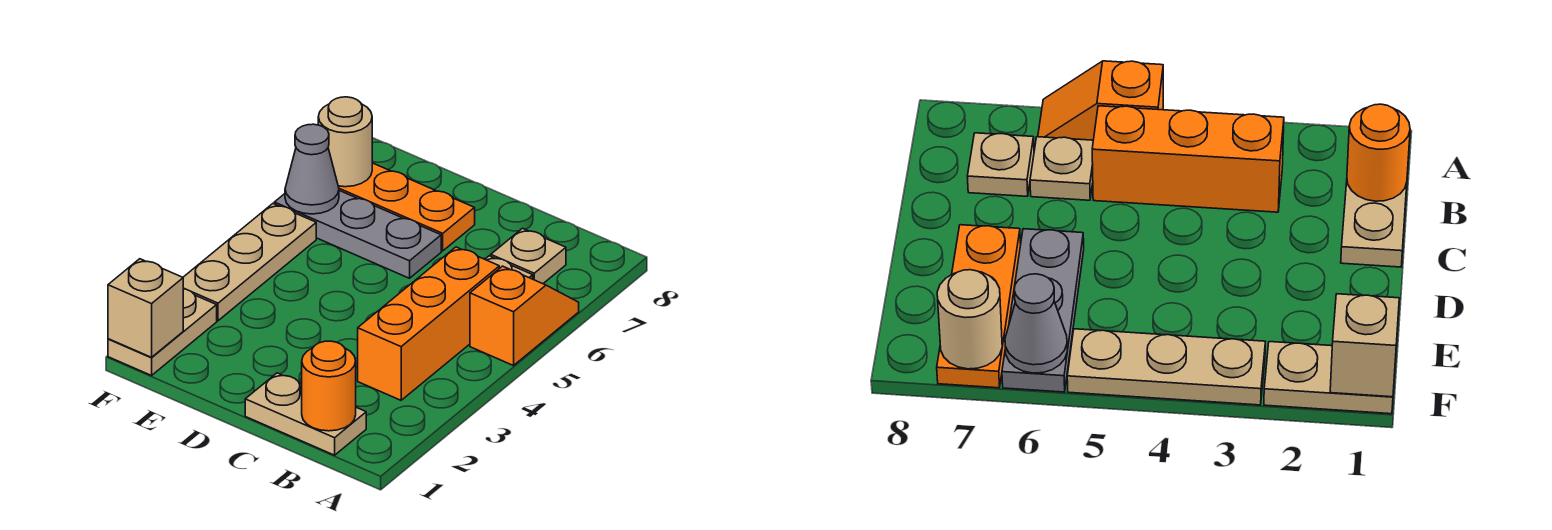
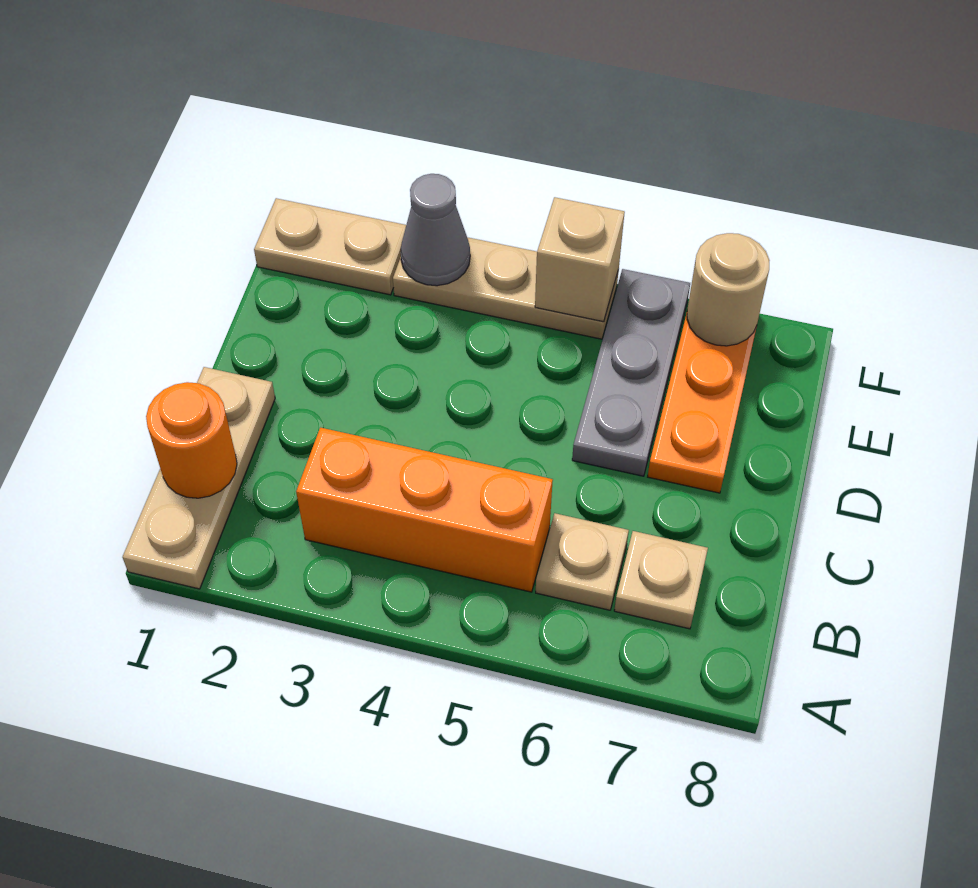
orange 1x2 slope [470,266,579,366] -> none
tan 1x2 plate [245,373,366,455] -> tan 1x3 plate [122,367,275,589]
tan 1x1 brick [108,259,183,357] -> tan 1x1 brick moved to [535,197,625,322]
grey 1x1 cone [285,124,339,214] -> grey 1x1 cone moved to [401,174,470,286]

